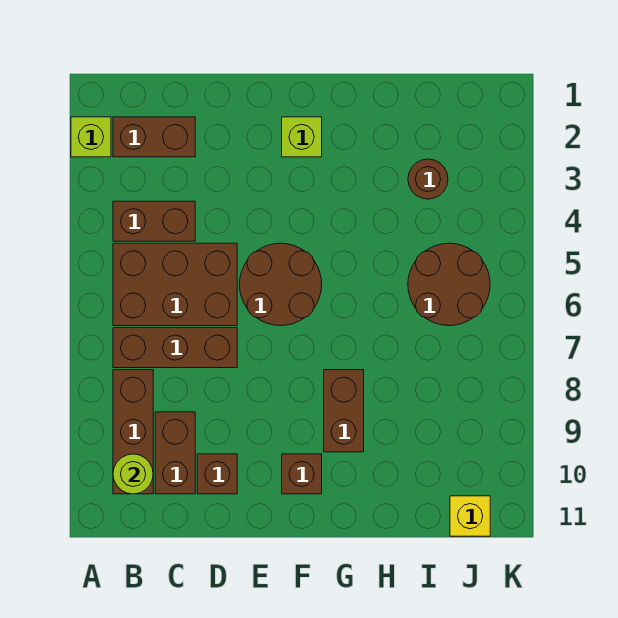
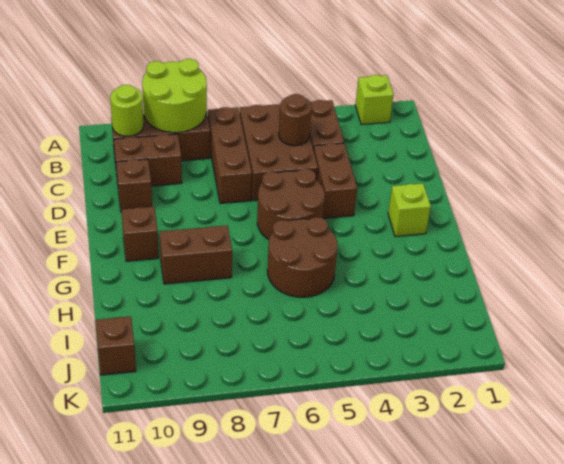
none -> lime 2x2 round brick [142,59,207,133]
brown 1x2 brick [113,117,195,157] -> brown 1x2 brick moved to [314,143,357,218]
brown 1x1 round brick [408,159,448,199] -> brown 1x1 round brick moved to [279,94,312,146]
brown 2x2 round brick [408,243,490,326] -> brown 2x2 round brick moved to [267,217,338,297]
yellow 1x1 brick [450,496,490,536] -> brown 1x1 brick [95,316,136,375]

